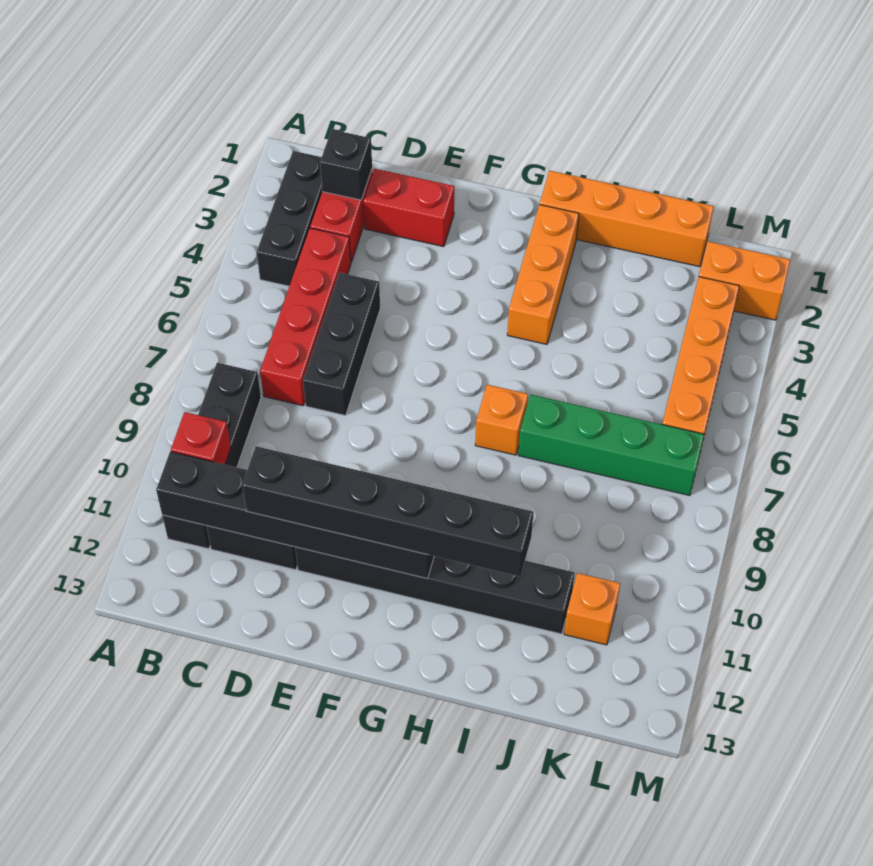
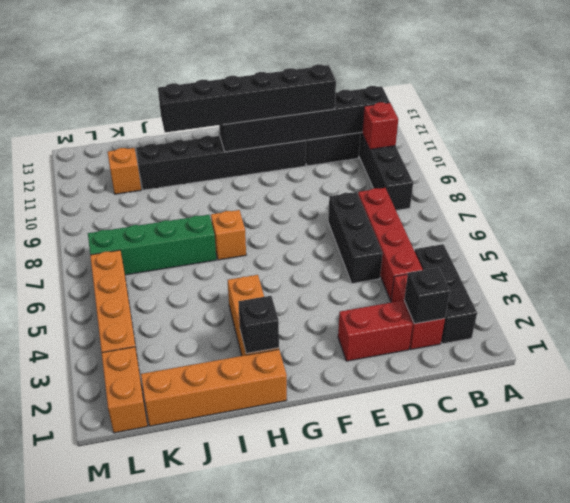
none -> black 1x1 brick [238,296,279,354]
orange 1x2 brick [699,241,790,320] -> orange 1x2 brick turned to [102,347,147,433]

